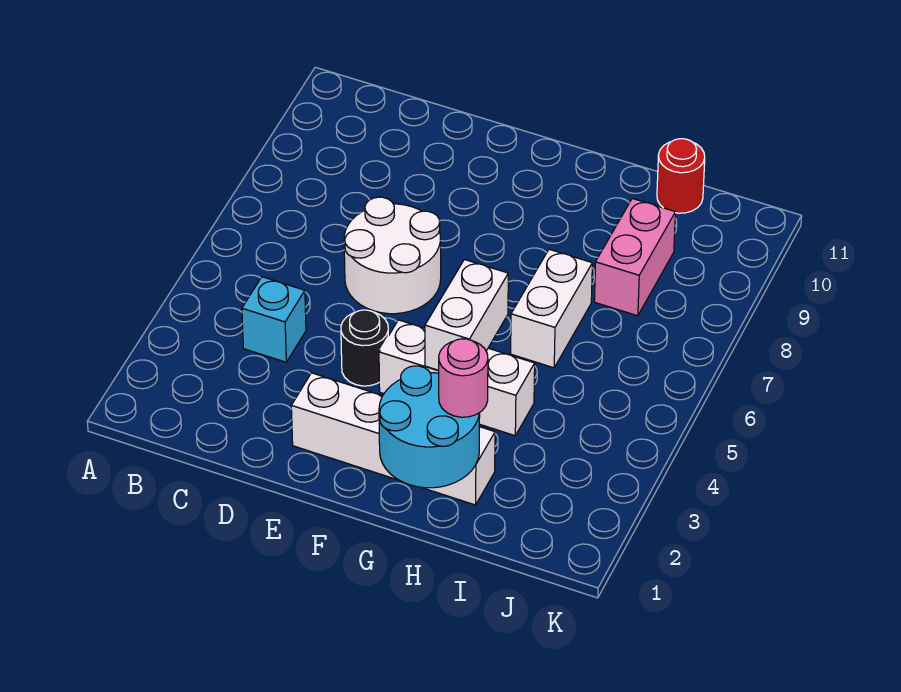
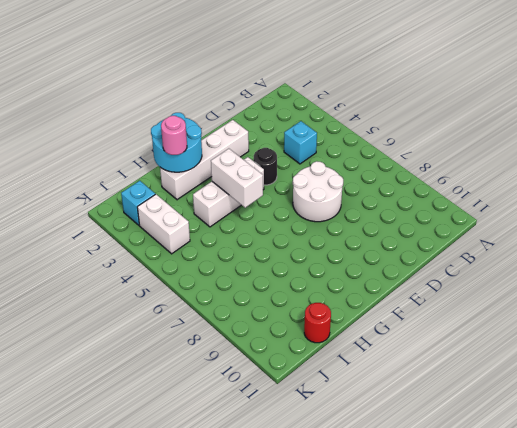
white 1x2 brick [511,249,592,368] -> white 1x2 brick moved to [137,194,190,254]
pink 1x2 brick [594,198,675,316] -> none
none -> cyan 1x1 brick [121,181,155,225]

